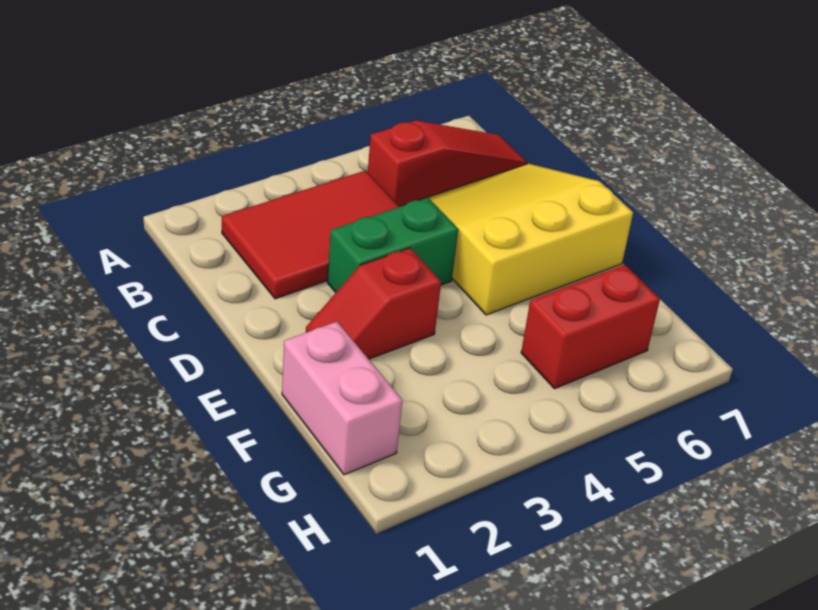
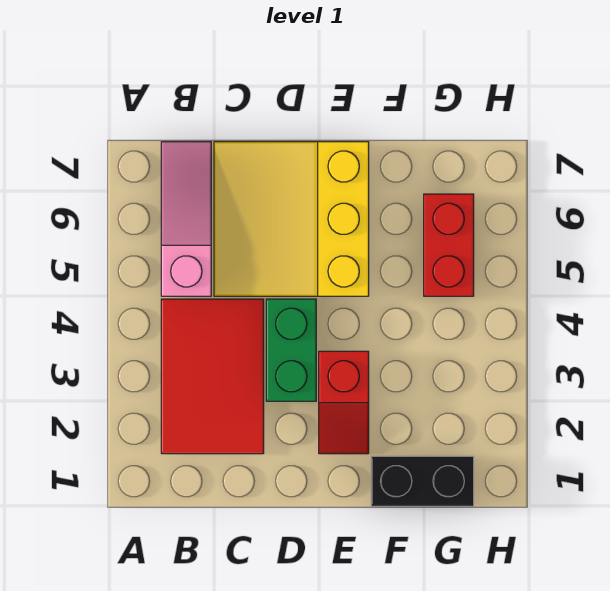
red 1x3 slope [368,121,527,206] -> pink 1x3 slope [161,142,211,296]
pink 1x2 brick [282,322,402,475] -> black 1x2 brick [371,456,474,506]

